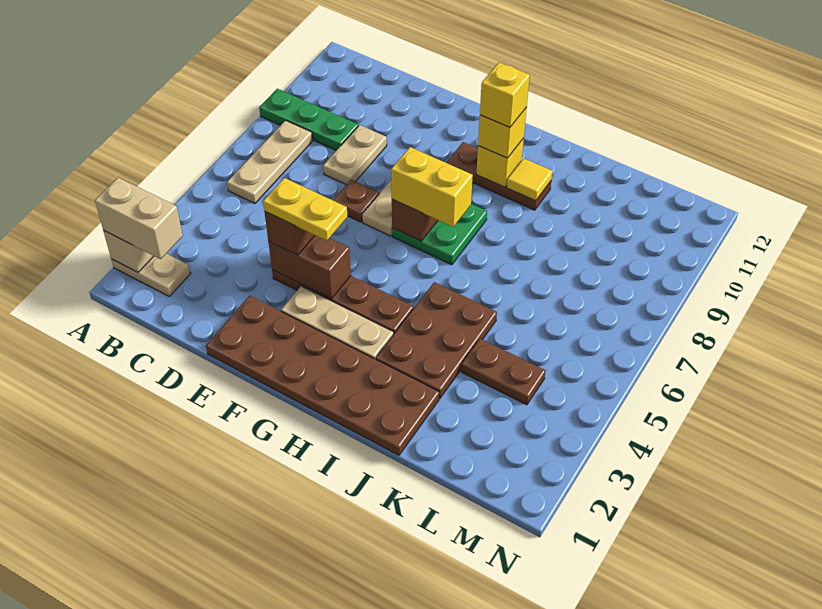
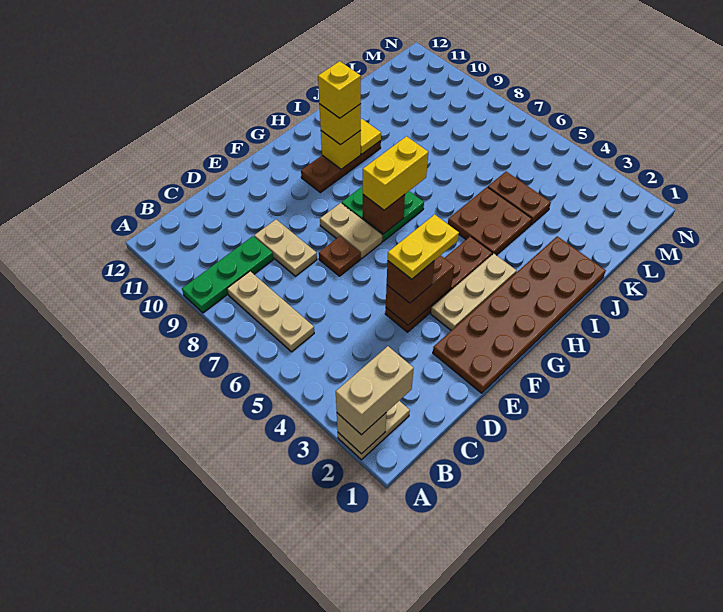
brown 2x3 plate [376,282,497,398] -> brown 2x2 plate [448,187,532,255]
brown 1x2 plate [461,339,545,405] -> brown 1x2 plate turned to [488,172,551,225]

